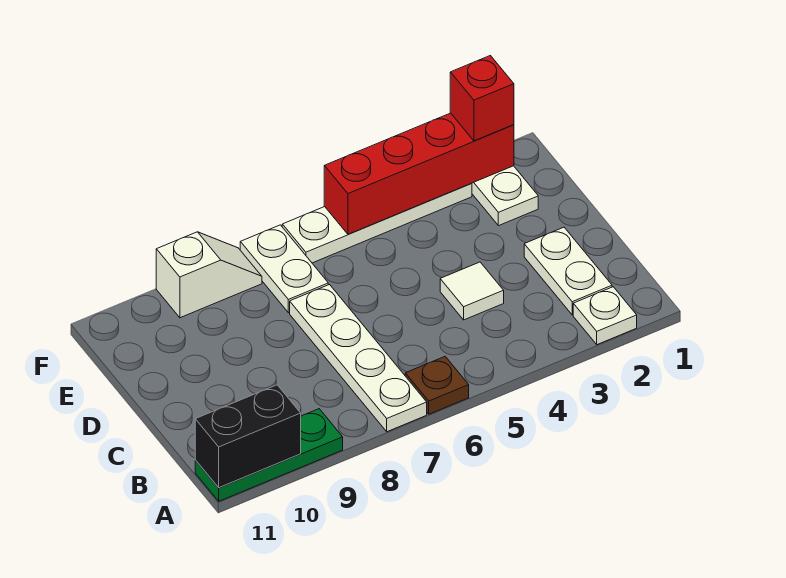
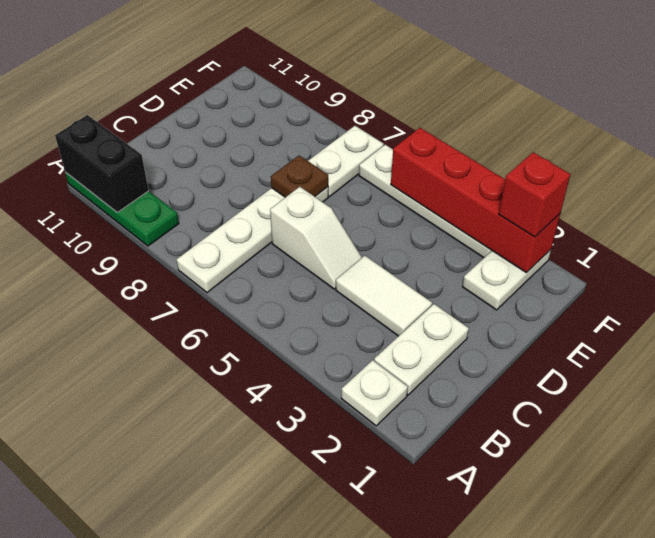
brown 1x1 plate [405,357,469,414] -> brown 1x1 plate moved to [271,155,328,197]
white 1x1 tile [440,262,504,320] -> white 1x2 tile [336,256,432,336]
white 1x2 slope [156,232,262,318] -> white 1x2 slope moved to [270,187,362,289]

